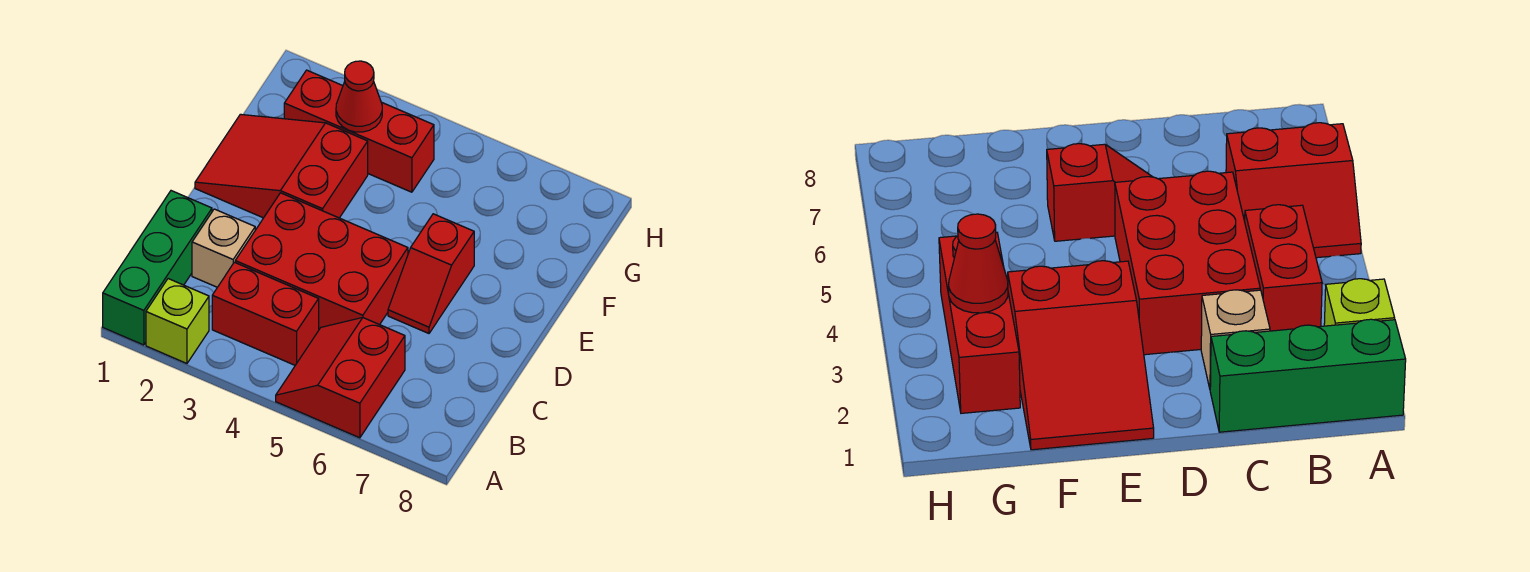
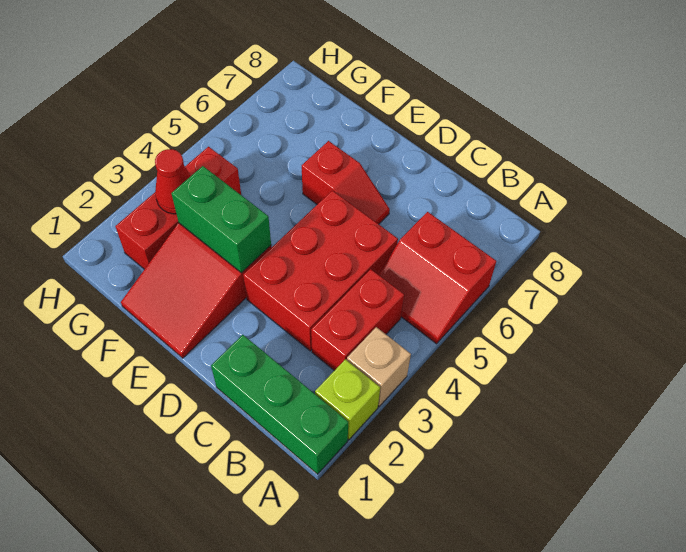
tan 1x1 brick [192,209,255,287] -> tan 1x1 brick moved to [347,327,411,406]
none -> green 1x2 brick [171,166,271,273]

